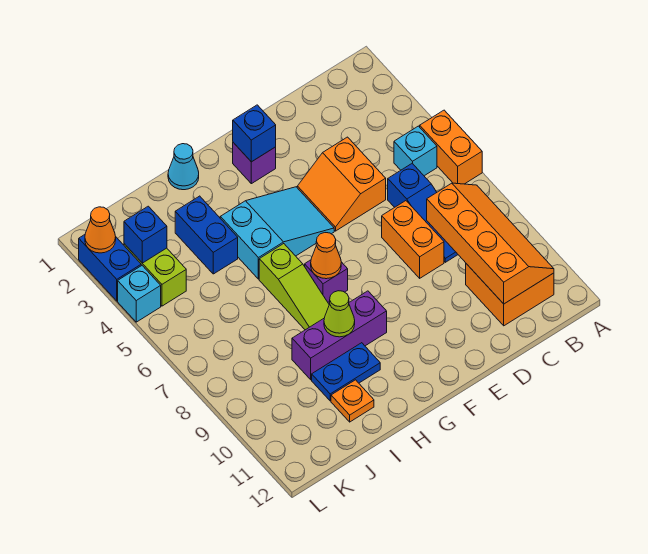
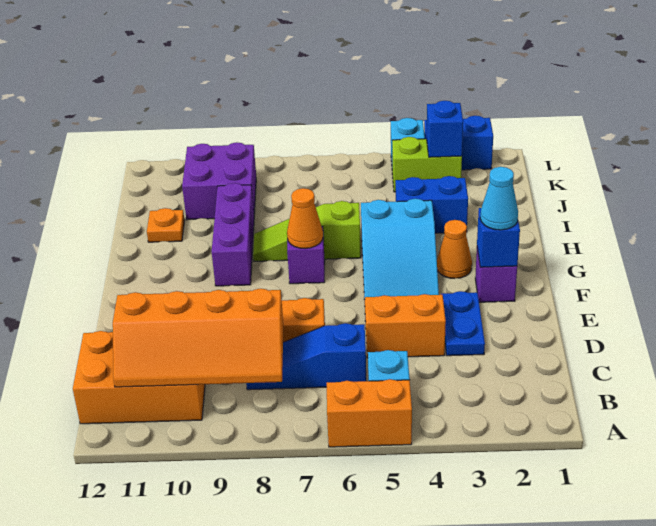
orange 2x2 brick [466,264,554,326] -> orange 2x3 brick [73,331,205,424]
cyan 1x1 cone [168,144,199,190] -> cyan 1x1 cone moved to [480,167,518,230]
lime 1x1 cone [324,291,355,337] -> none
blue 1x2 plate [312,343,380,401] -> blue 1x2 plate moved to [441,291,485,356]
none -> purple 2x2 brick [182,142,256,220]
orange 1x1 cone [85,207,116,253] -> orange 1x1 cone moved to [437,220,472,279]

